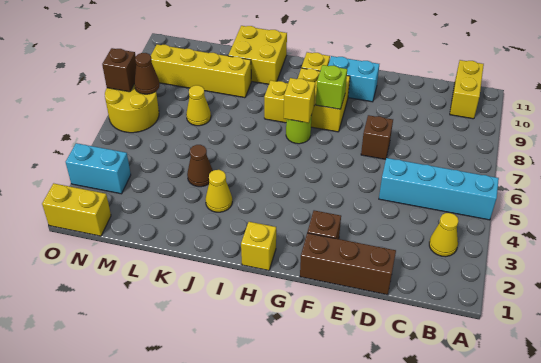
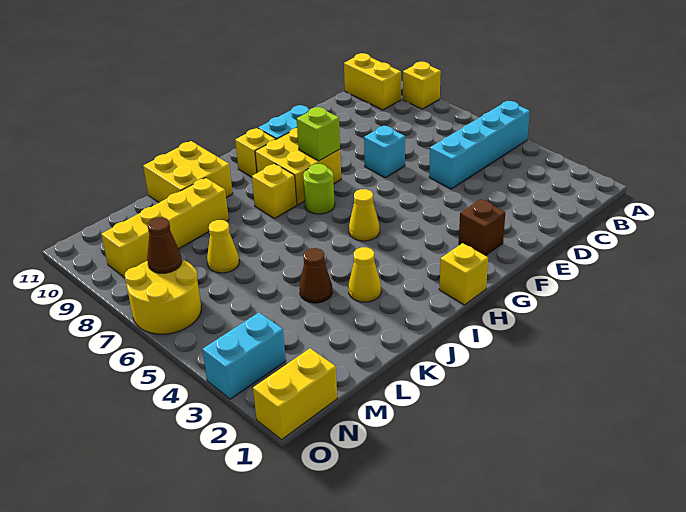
yellow 1x1 cone [429,213,459,257] -> yellow 1x1 cone moved to [349,189,380,241]
brown 1x3 brick [300,233,396,295] -> none
brown 1x1 brick [361,115,393,159] -> cyan 1x1 brick [364,126,405,178]
yellow 1x1 brick [284,78,315,123] -> yellow 1x1 brick moved to [403,62,441,109]
brown 1x1 brick [102,48,136,92] -> none

